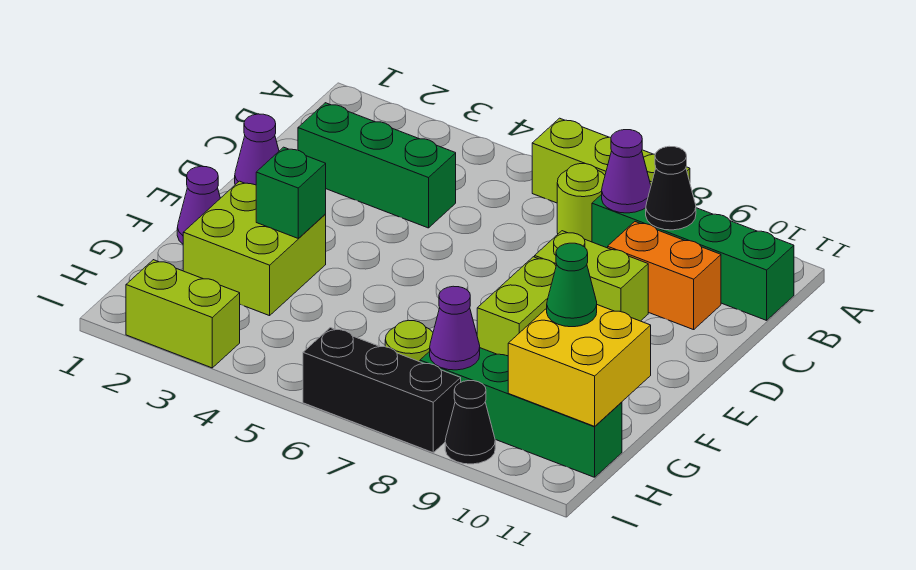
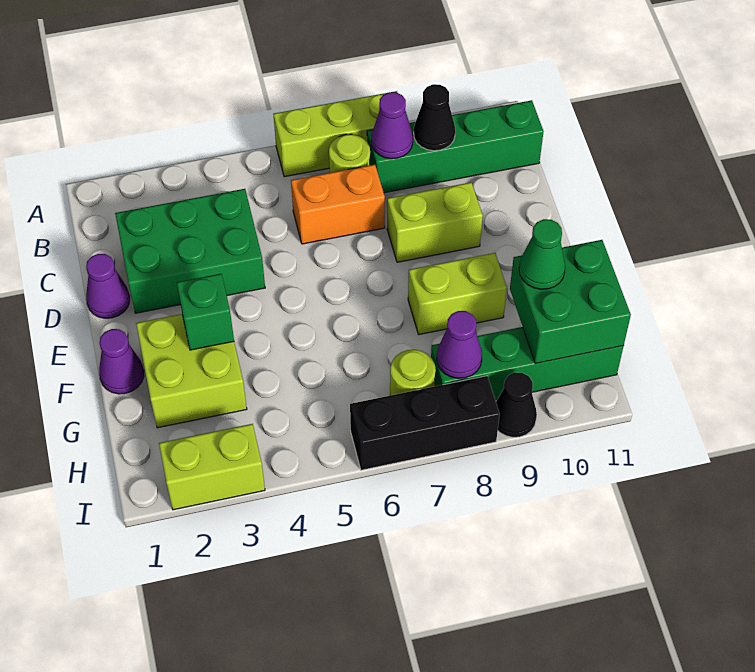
green 1x3 brick [298,103,456,228] -> green 2x3 brick [115,189,265,313]
orange 1x2 brick [608,222,721,330] -> orange 1x2 brick moved to [291,164,385,244]
lime 1x2 brick [477,257,556,356] -> lime 1x2 brick turned to [408,253,507,335]
yellow 2x2 brick [508,305,651,426] -> green 2x2 brick [510,240,631,364]

